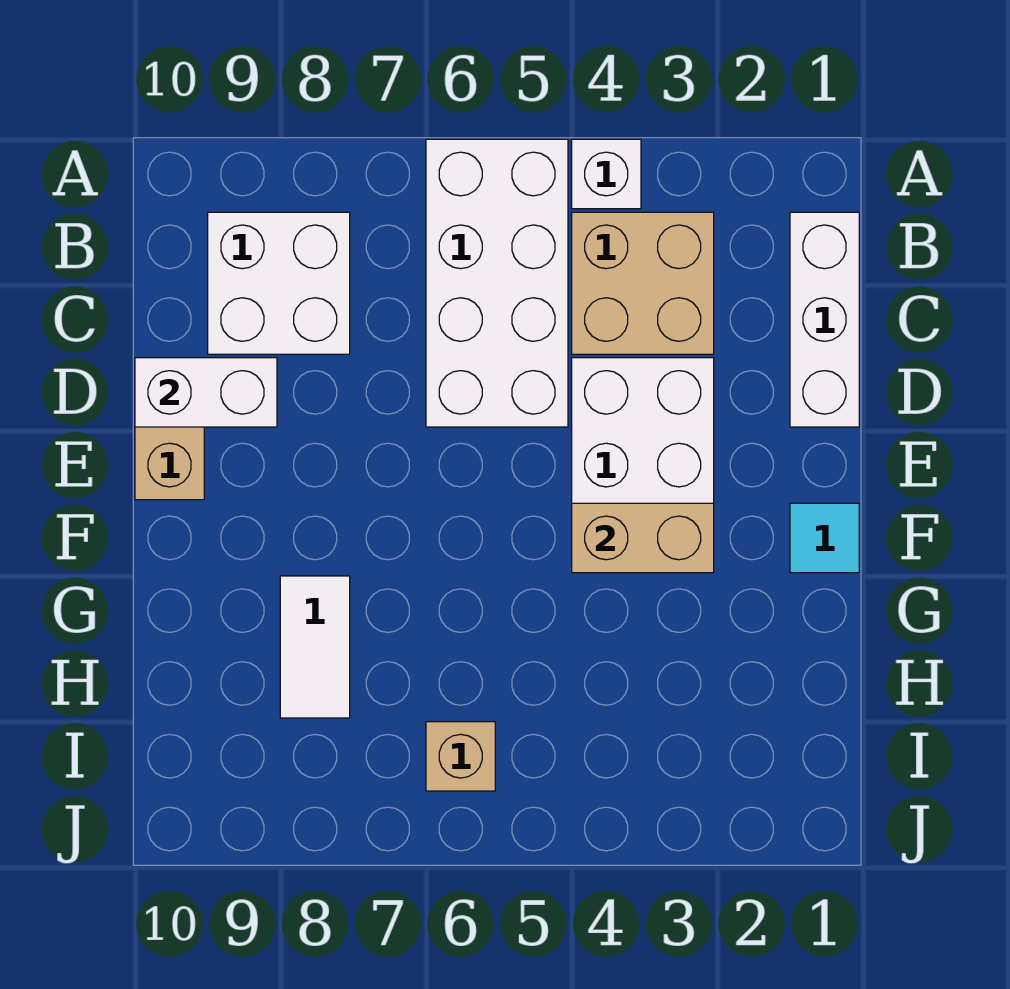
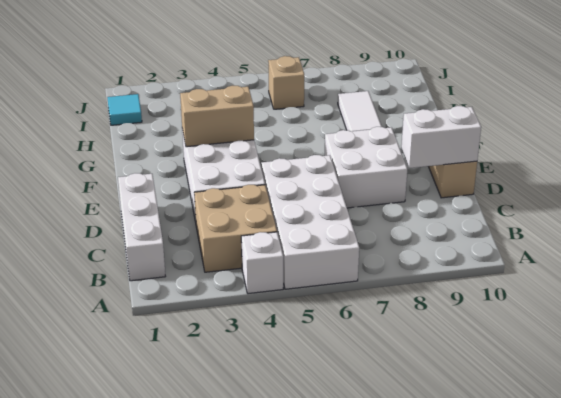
white 2x2 brick [208,212,350,354] -> white 2x2 brick moved to [325,127,407,208]
cyan 1x1 tile [790,503,859,573] -> cyan 1x1 tile moved to [107,94,142,125]

